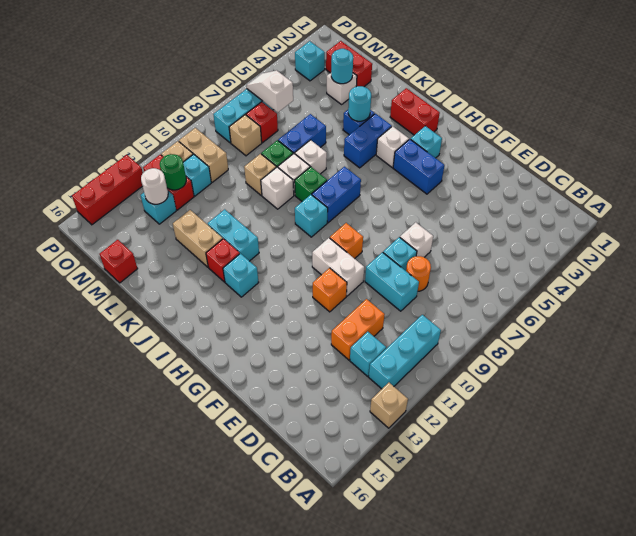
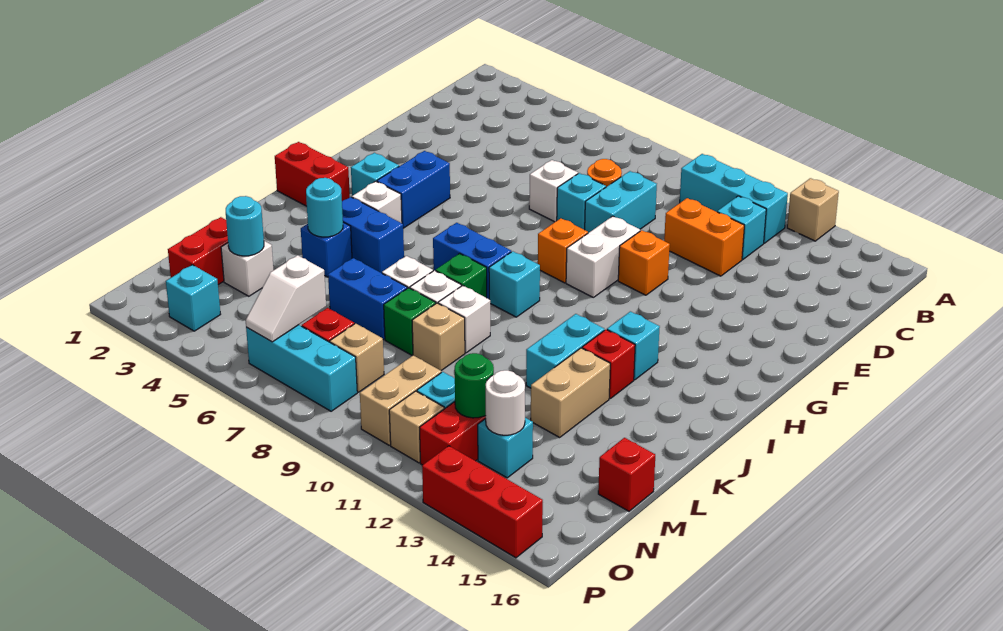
red 1x2 brick [390,88,440,135] -> red 1x2 brick turned to [275,142,350,206]

